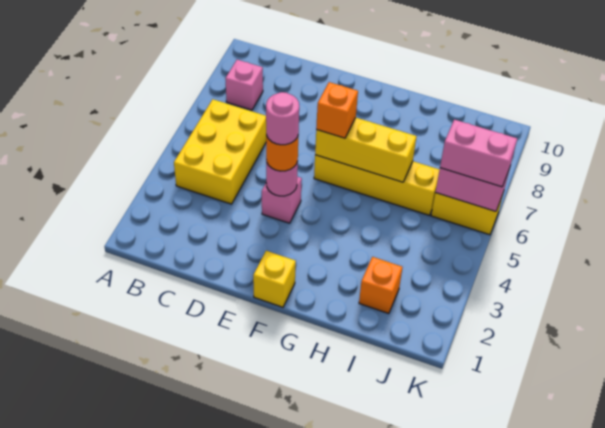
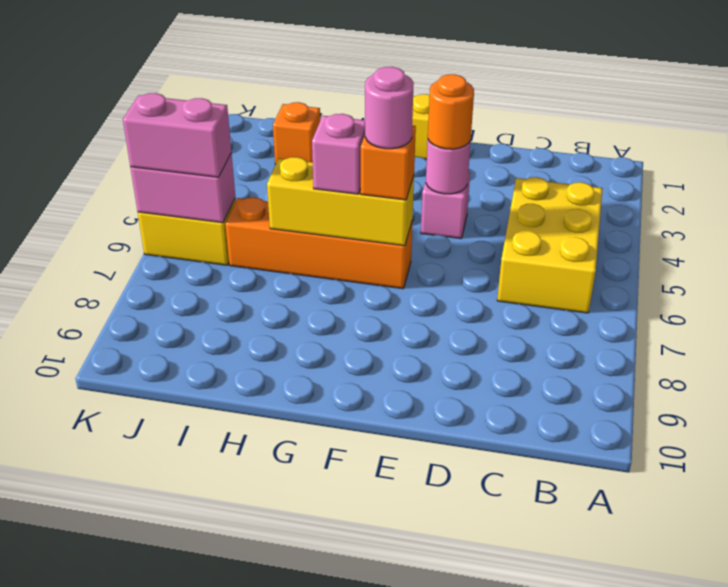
pink 1x1 brick [225,60,263,110] -> pink 1x1 brick moved to [312,114,365,194]
pink 1x1 round brick [266,92,299,145] -> pink 1x1 round brick moved to [365,67,414,149]
yellow 1x4 brick [314,155,440,215] -> orange 1x4 brick [225,197,412,289]

